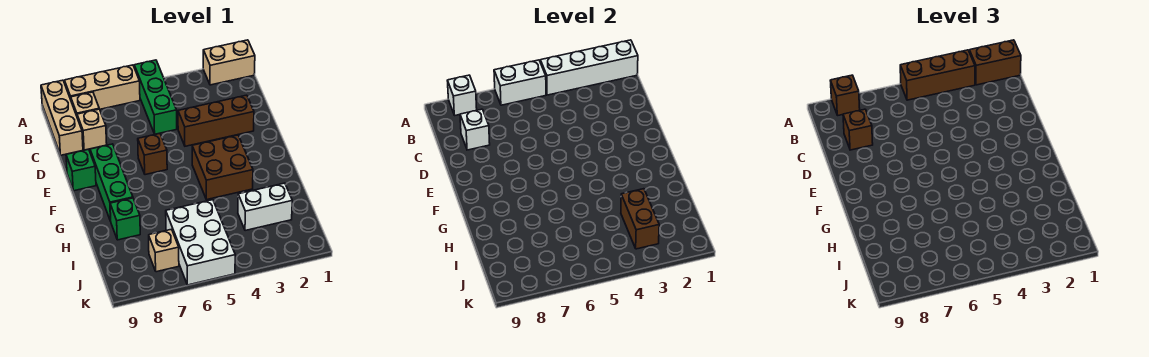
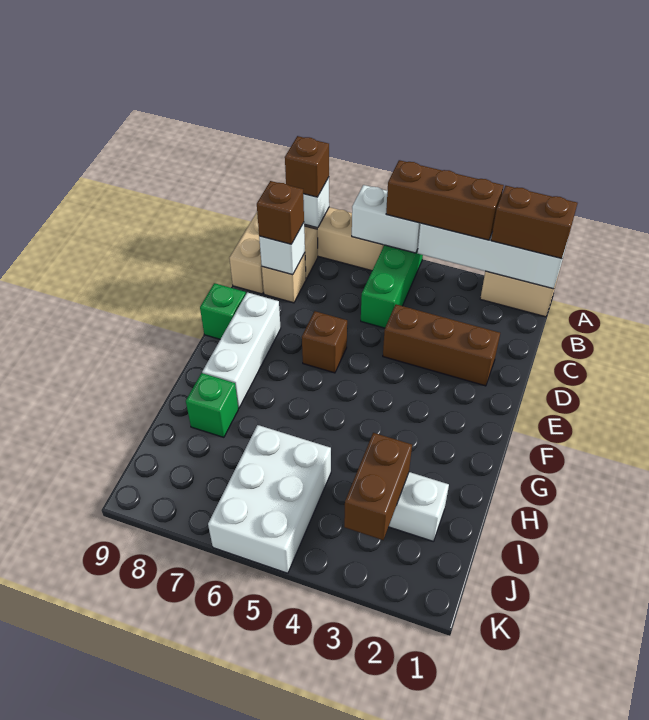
green 1x3 brick [90,144,133,221] -> white 1x3 brick [202,292,281,408]
brown 2x2 brick [192,135,253,200] -> none
tan 1x1 brick [149,229,179,272] -> none

